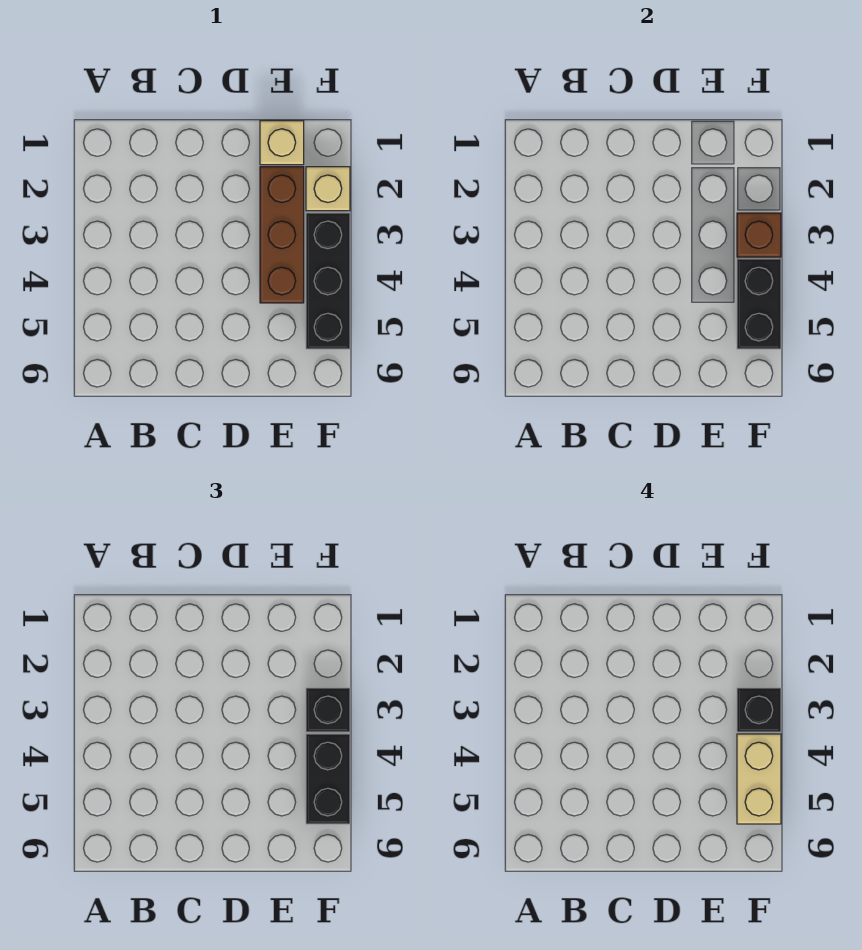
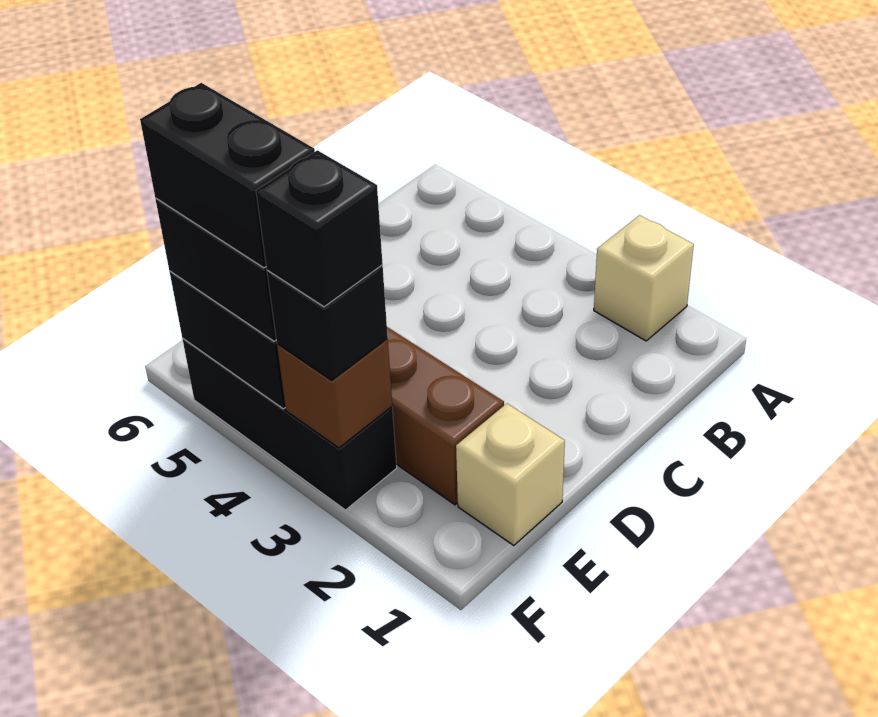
tan 1x1 brick [306,167,350,211] -> tan 1x1 brick moved to [594,215,694,341]
tan 1x2 brick [737,734,781,824] -> black 1x2 brick [140,83,315,268]

